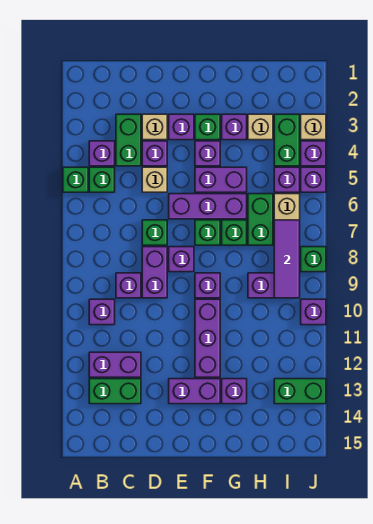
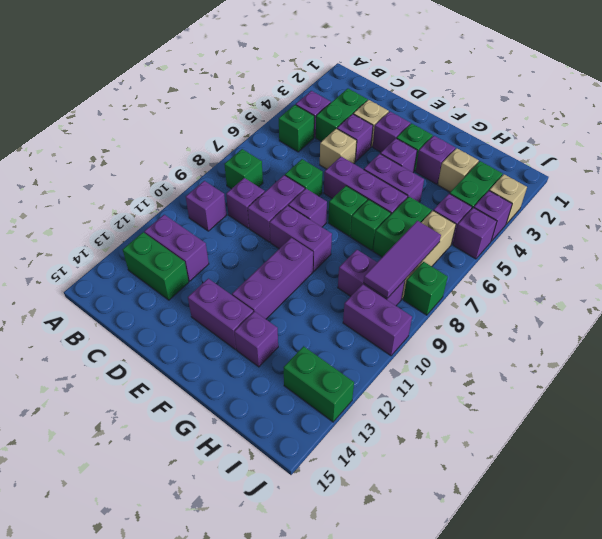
green 1x1 brick [63,167,88,192] -> green 1x1 brick moved to [224,149,263,189]
purple 1x1 brick [195,273,220,298] -> purple 1x2 brick [270,205,332,272]
purple 1x1 brick [301,299,326,325] -> purple 1x2 brick [343,284,412,356]

